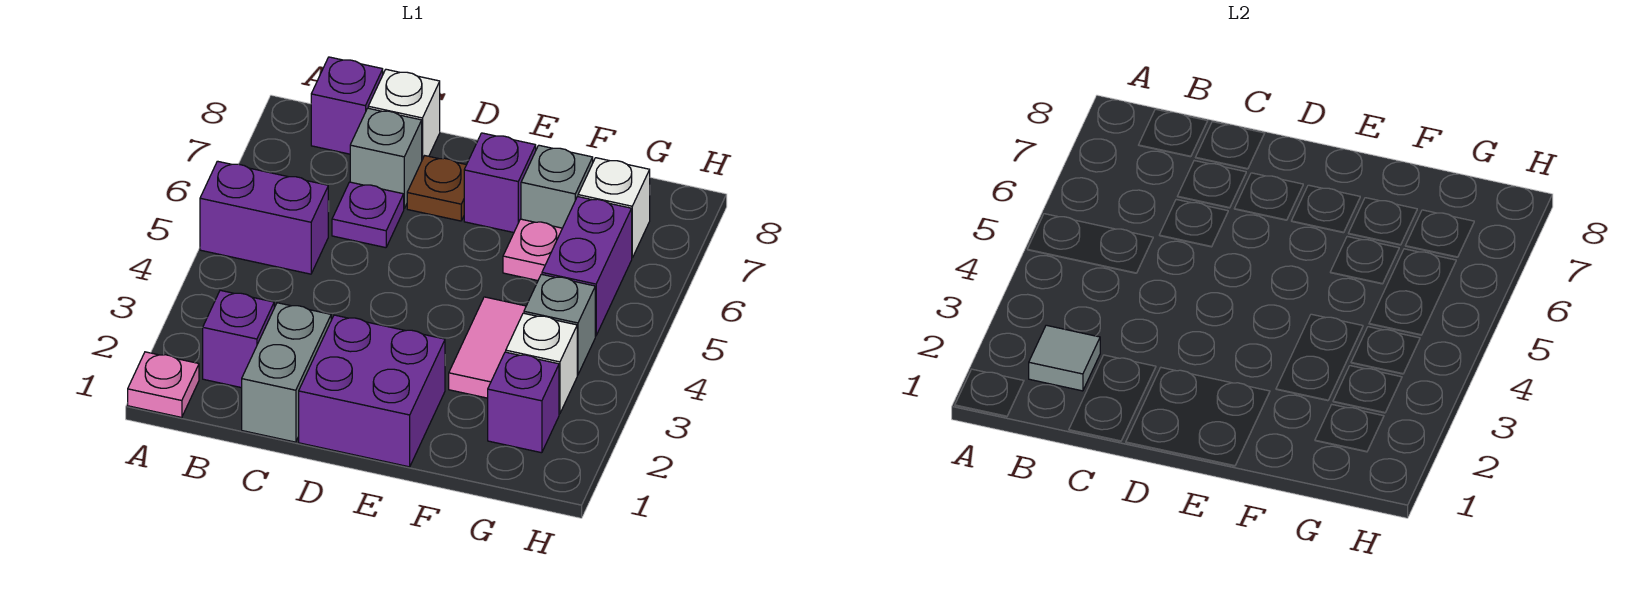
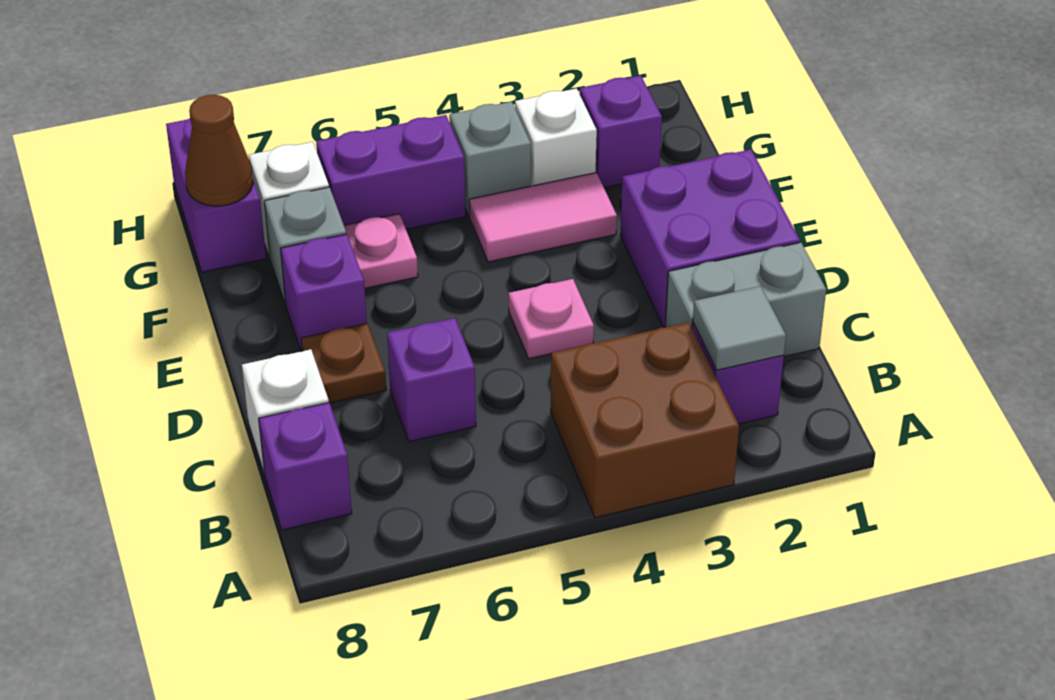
pink 1x1 plate [128,352,199,417] -> pink 1x1 plate moved to [509,279,594,359]
none -> brown 2x2 brick [551,322,739,518]
purple 1x2 brick [200,161,328,274] -> purple 1x2 brick moved to [166,118,266,272]
purple 1x1 plate [332,182,404,248] -> purple 1x1 brick [387,318,476,442]
grey 1x1 brick [350,108,422,208] -> none
none -> brown 1x1 cone [185,95,253,206]

